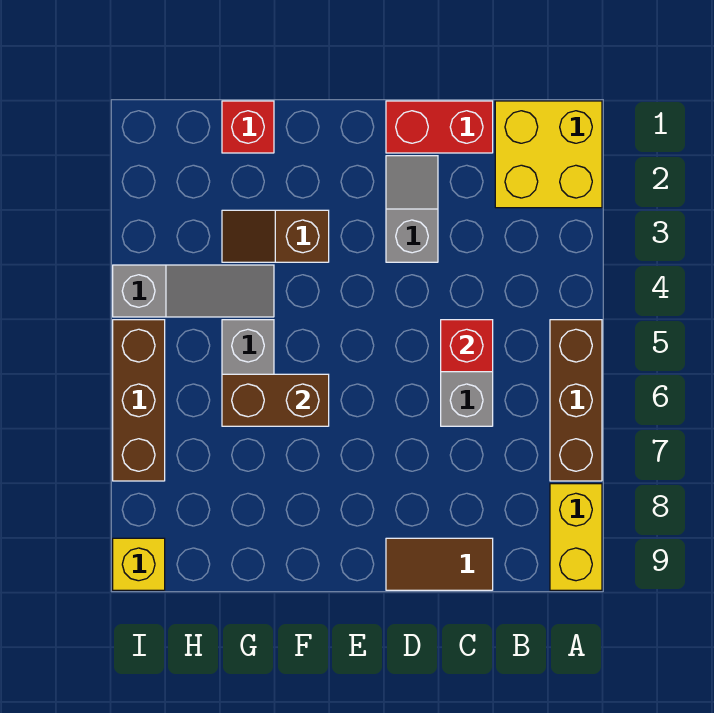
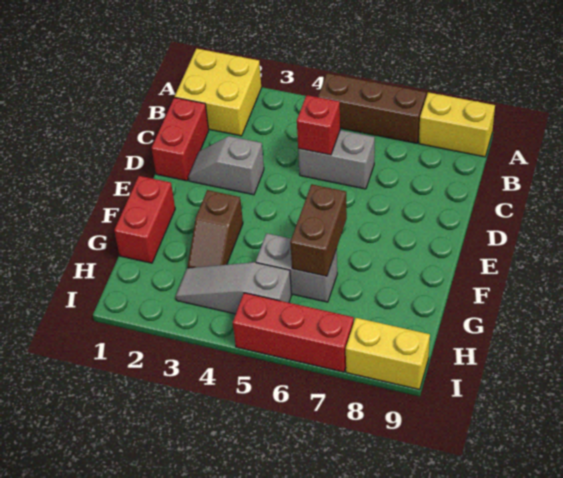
brown 1x2 tile [386,538,493,590] -> none
red 1x1 brick [222,101,274,153] -> red 1x2 brick [114,176,175,263]
grey 1x3 slope [113,265,274,317] -> grey 1x3 slope turned to [176,262,291,314]
brown 1x3 brick [113,320,165,481] -> red 1x3 brick [233,293,354,372]
yellow 1x1 brick [113,538,165,590] -> yellow 1x2 brick [346,318,430,390]

